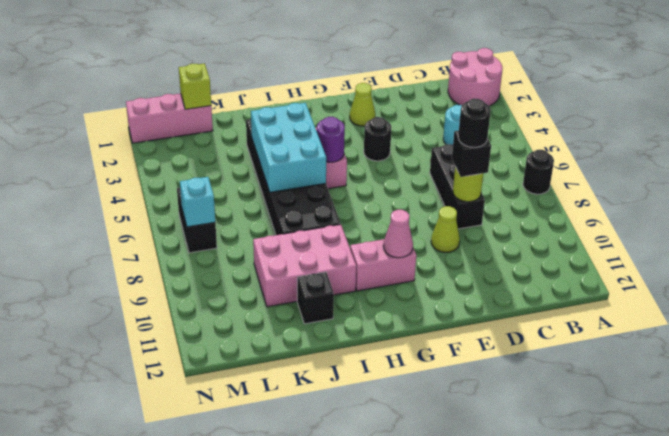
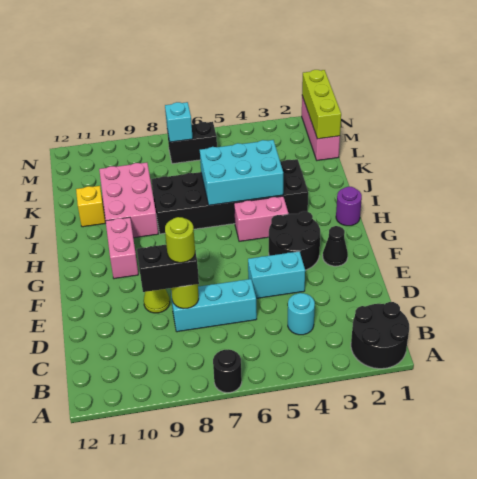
pink 2x2 round brick [448,48,503,106] -> black 2x2 round brick [351,302,409,369]
black 1x3 brick [430,144,485,229] -> cyan 1x3 brick [171,279,257,332]
black 1x1 brick [452,131,491,177] -> black 1x2 brick [137,245,199,292]
black 1x1 round brick [458,99,491,147] -> lime 1x1 round brick [165,217,195,263]
none -> cyan 1x2 brick [248,251,305,298]
lime 1x1 cone [350,83,375,126] -> black 1x1 cone [323,226,348,266]
black 1x1 round brick [364,117,391,161] -> black 2x2 round brick [269,211,320,270]
pink 1x1 cone [383,210,413,258] -> none
purple 1x1 round brick [317,117,345,162] -> purple 1x1 round brick moved to [336,187,362,226]
black 1x1 brick [297,272,334,324] -> yellow 1x1 brick [76,186,105,227]
lime 1x1 brick [179,63,211,109] -> lime 1x3 brick [302,70,341,139]

